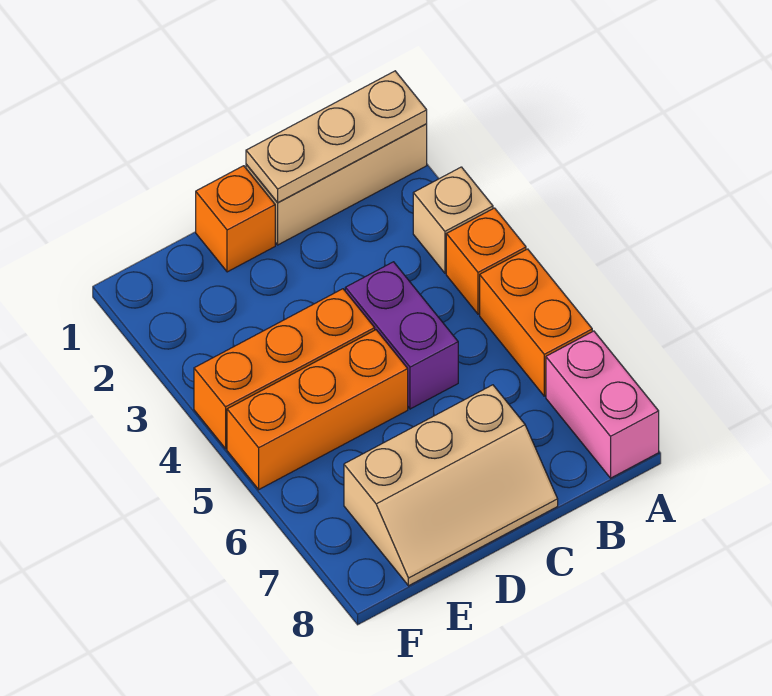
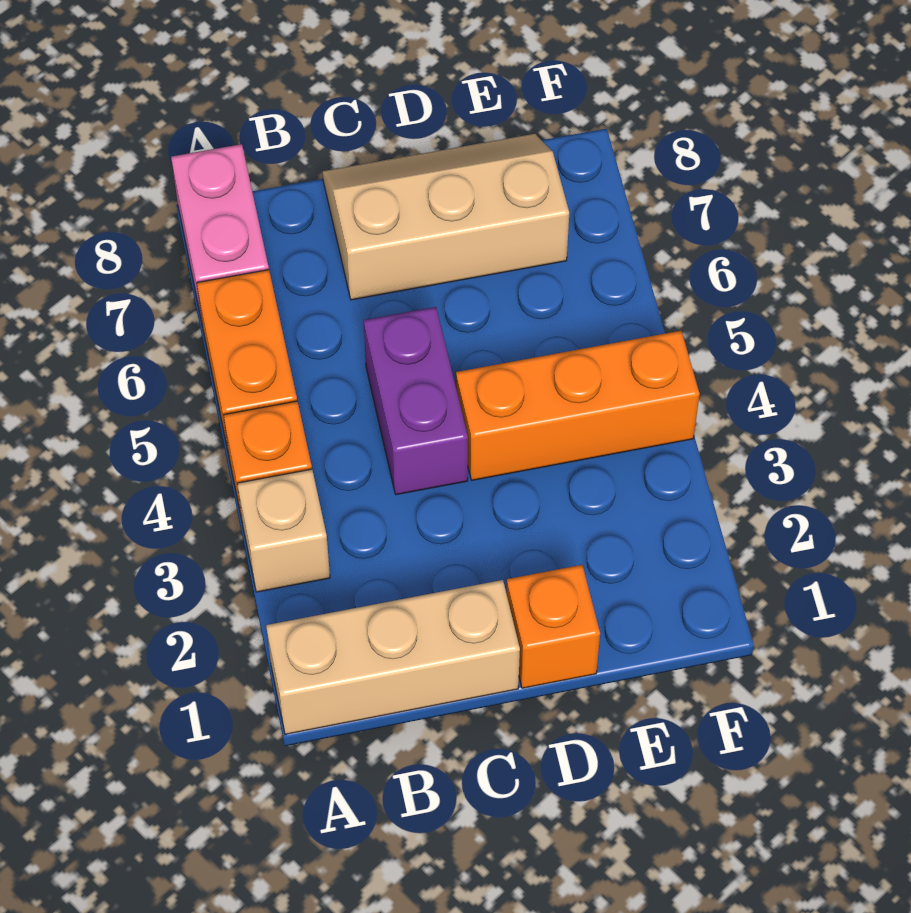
tan 1x3 plate [246,71,427,203] -> none
orange 1x3 brick [227,330,408,489] -> none

